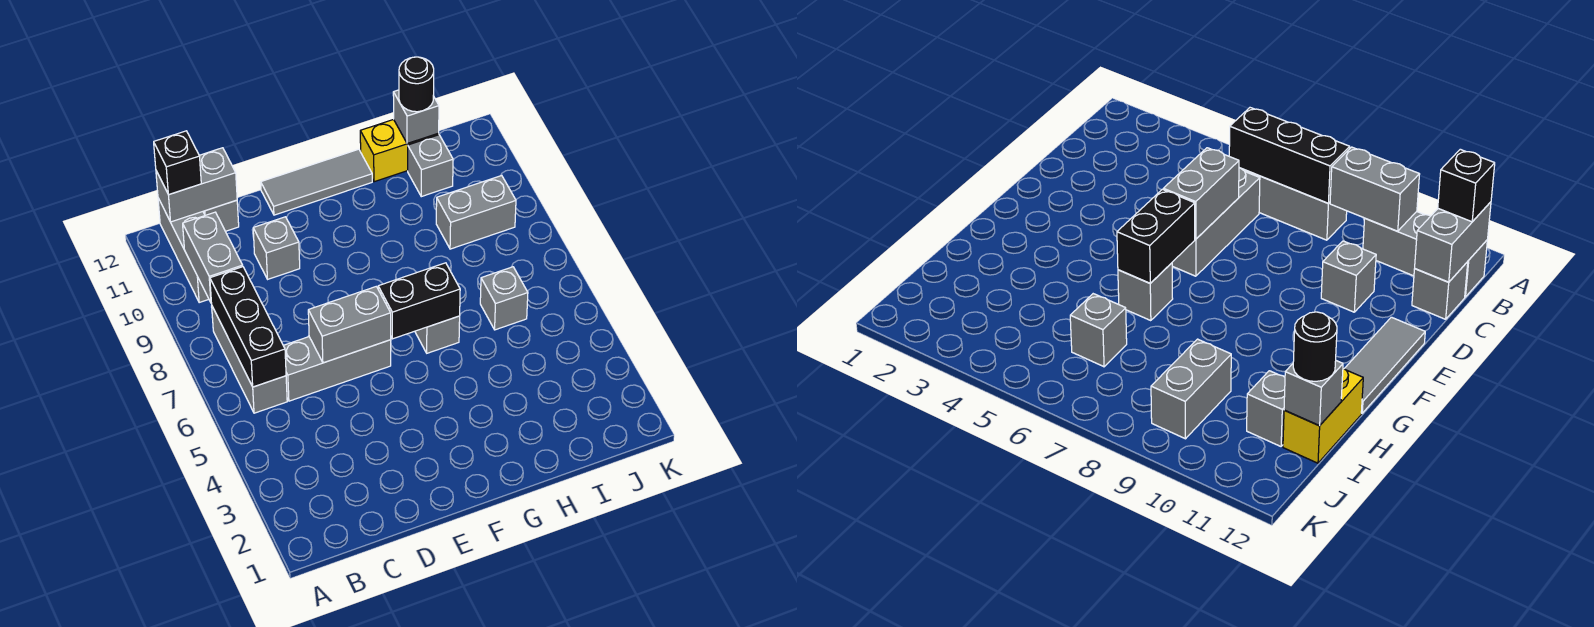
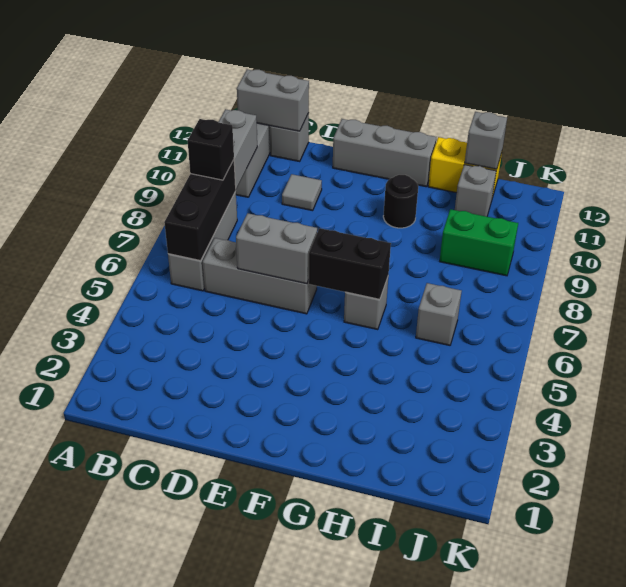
black 1x1 brick [154,131,201,195] -> black 1x1 brick moved to [187,119,234,180]
grey 1x1 brick [253,217,300,279] -> grey 1x1 tile [282,174,322,211]
grey 1x3 tile [261,149,372,215] -> grey 1x3 brick [333,119,436,187]
grey 1x2 brick [436,176,516,249] -> green 1x2 brick [440,209,518,276]
black 1x1 round brick [399,57,434,112] -> black 1x1 round brick moved to [383,175,418,228]

